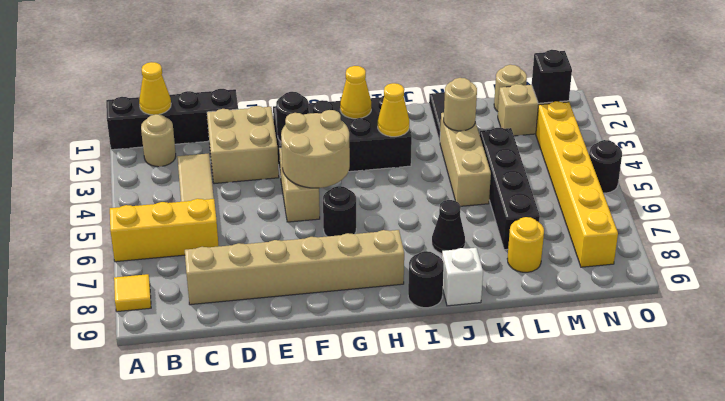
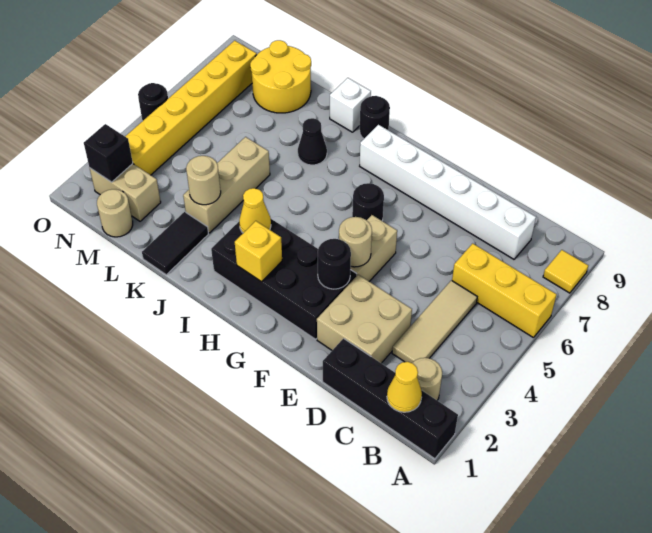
tan 1x6 brick [185,230,404,305] -> white 1x6 brick [360,125,536,259]
tan 2x2 round brick [281,110,350,188] -> tan 1x1 round brick [339,217,372,267]
yellow 1x1 cone [340,66,371,119] -> yellow 1x1 brick [235,221,282,282]
black 1x4 brick [480,128,540,250] -> none
yellow 1x1 round brick [507,217,544,272] -> yellow 2x2 round brick [250,40,311,113]

